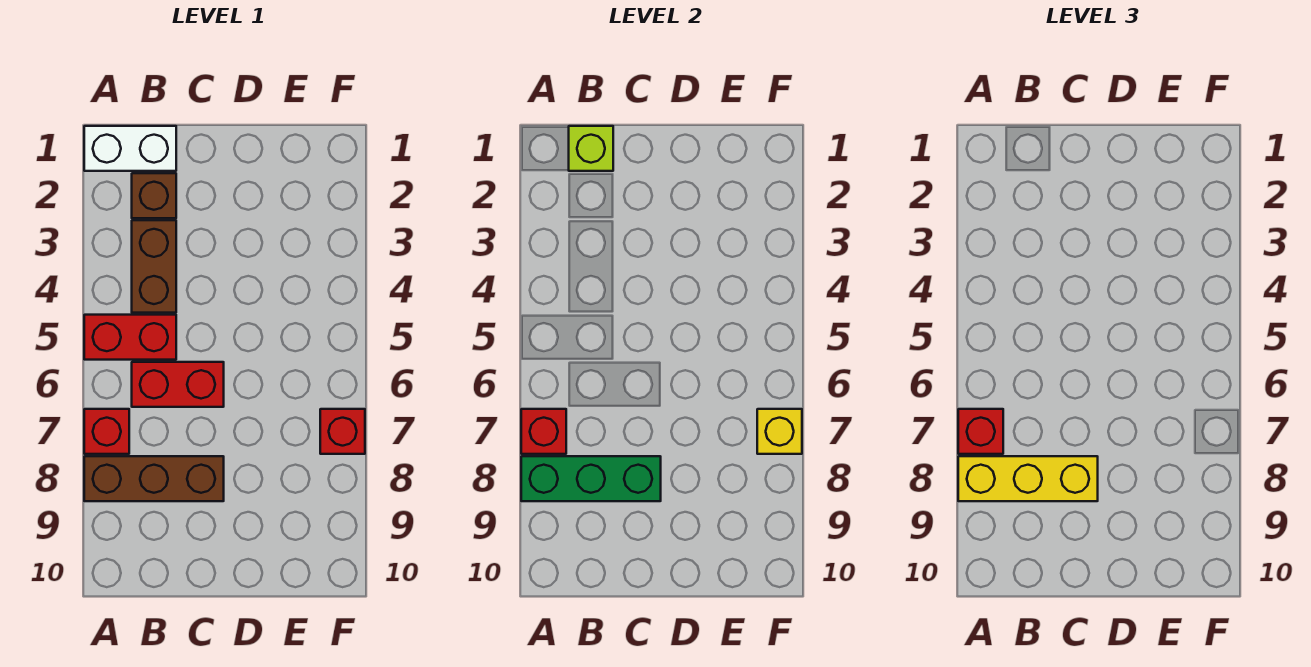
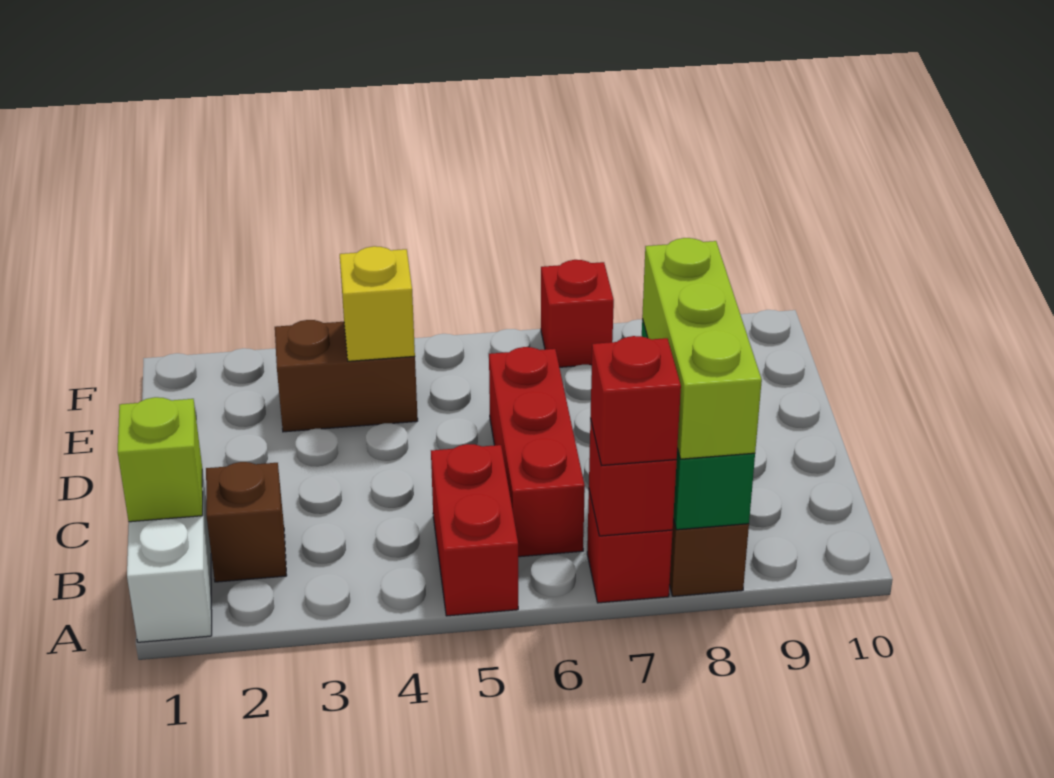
yellow 1x3 brick [958,456,1098,501] -> lime 1x3 brick [642,238,762,459]
brown 1x2 brick [132,220,176,313] -> brown 1x2 brick moved to [275,320,418,432]
red 1x2 brick [132,362,224,407] -> red 1x3 brick [489,347,585,557]
yellow 1x1 brick [757,409,802,454] -> yellow 1x1 brick moved to [340,246,415,361]

